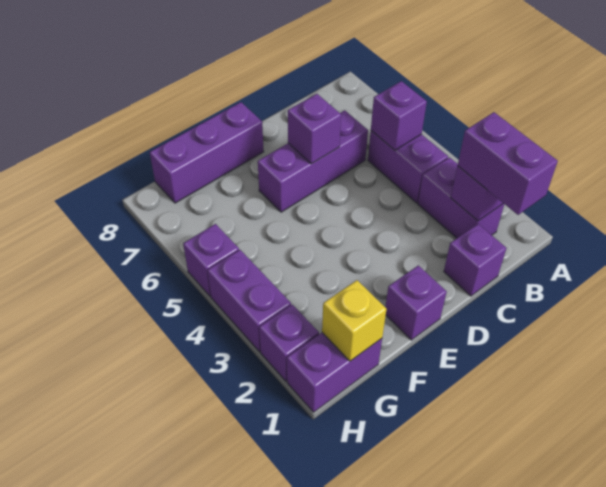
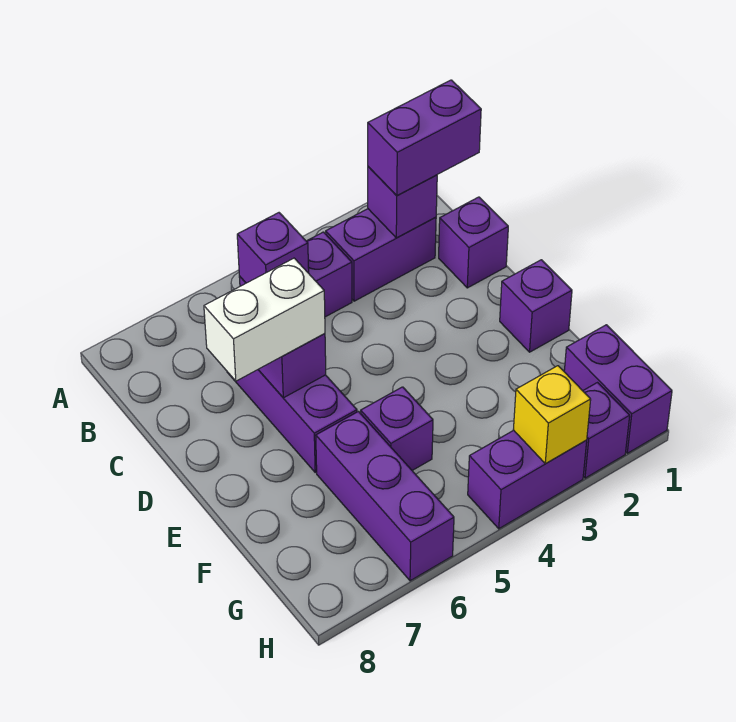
none -> white 1x2 brick [204,258,325,381]
purple 1x3 brick [150,102,264,203] -> purple 1x3 brick moved to [316,411,454,581]
yellow 1x1 brick [322,280,387,361] -> yellow 1x1 brick moved to [513,366,591,464]
purple 1x1 brick [183,224,239,296] -> purple 1x1 brick moved to [361,387,433,470]

